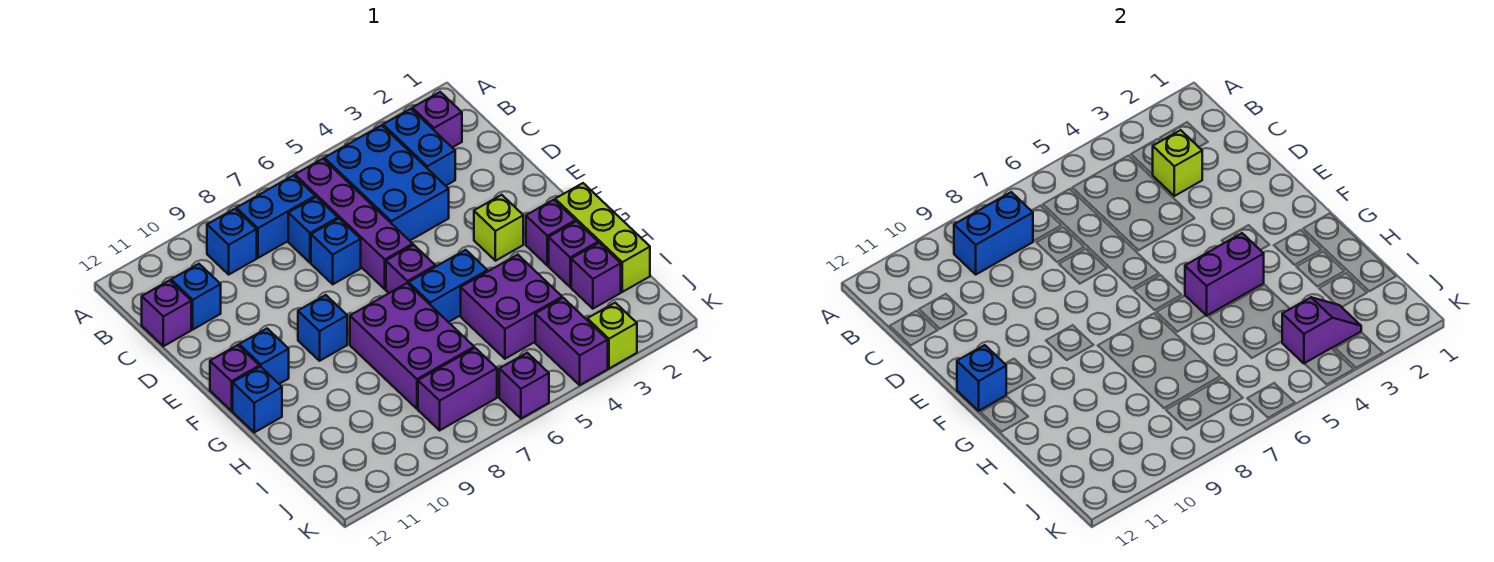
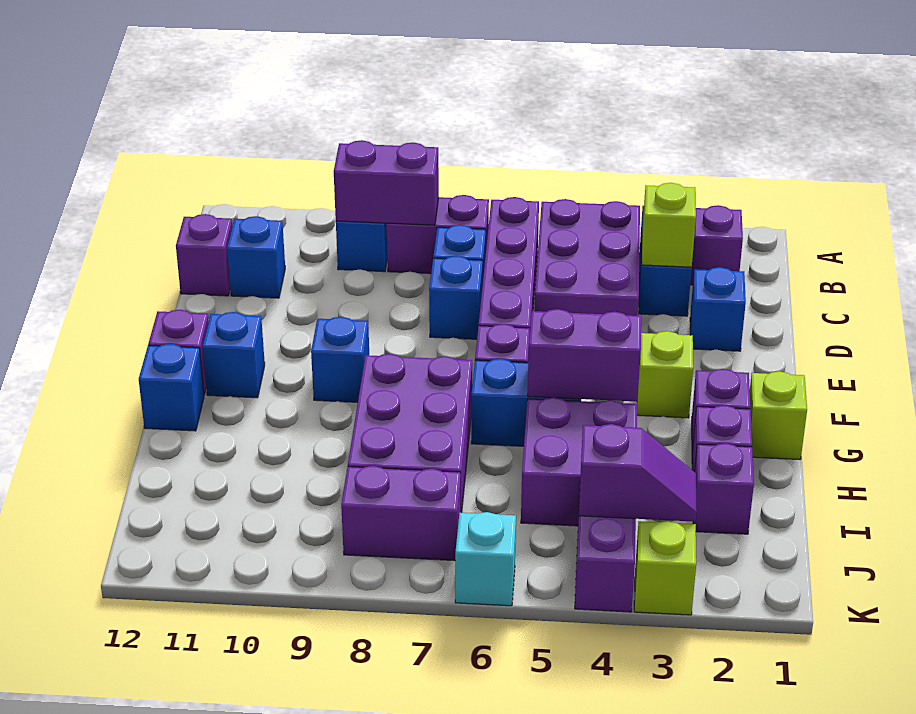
blue 2x3 brick [324,125,449,241] -> purple 2x3 brick [534,199,640,316]
blue 1x2 brick [236,175,315,258] -> purple 1x2 brick [387,195,489,274]
blue 1x2 brick [954,192,1033,274] -> purple 1x2 brick [334,140,439,225]
blue 1x1 brick [957,345,1006,411] -> blue 1x1 brick moved to [690,267,746,351]
lime 1x3 brick [555,183,650,292] -> lime 1x1 brick [750,371,807,460]
purple 1x1 brick [499,353,549,419] -> cyan 1x1 brick [455,512,516,606]

